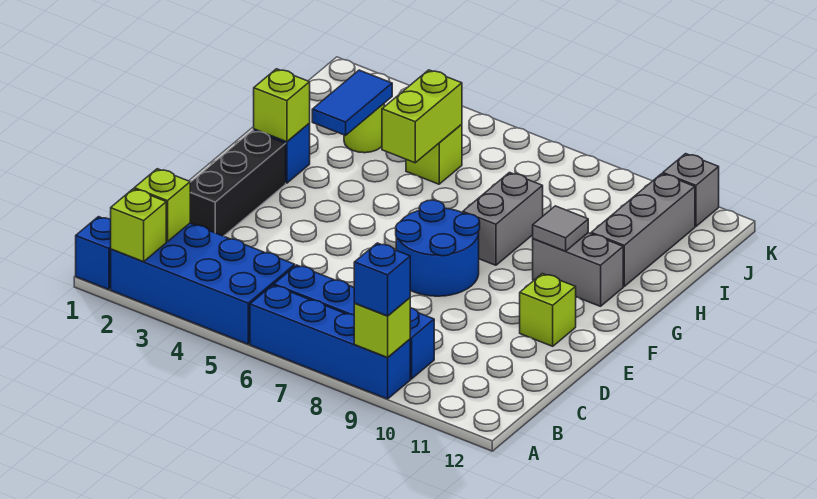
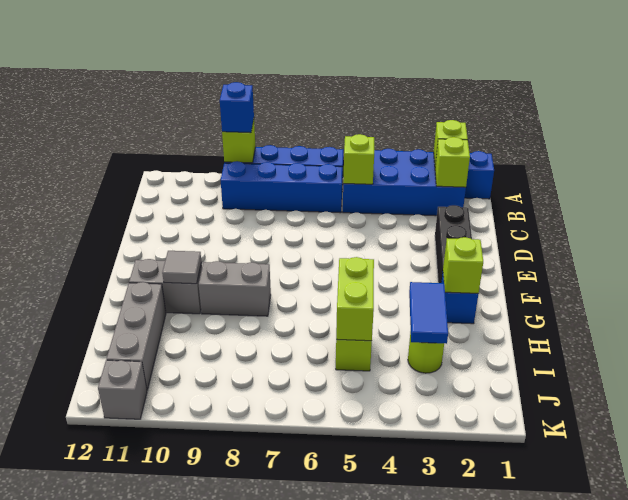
blue 2x2 round brick [396,200,480,296] -> none
lime 1x1 brick [520,274,576,346] -> lime 1x1 brick moved to [343,134,374,184]
grey 1x2 brick [463,173,543,265] -> grey 1x2 brick turned to [199,261,271,316]

